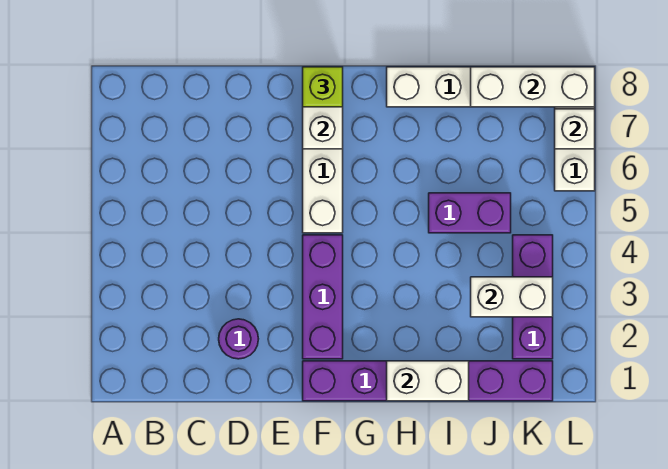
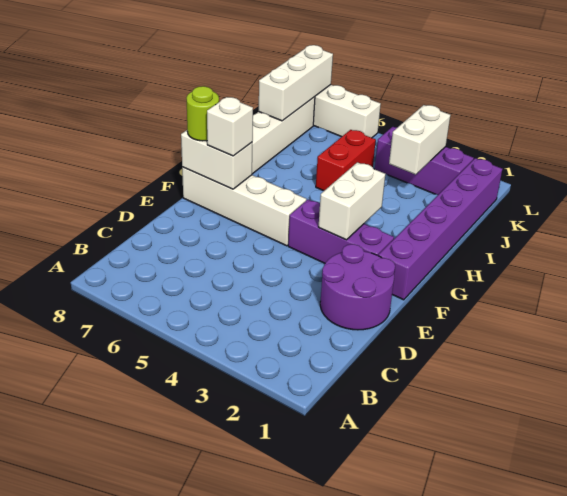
purple 1x1 round brick [219,319,258,359] -> purple 2x2 round brick [320,244,395,330]
lime 1x1 brick [303,67,343,107] -> lime 1x1 round brick [186,86,219,141]
white 1x2 brick [387,361,469,401] -> white 1x2 brick moved to [319,162,385,240]
purple 1x2 brick [429,193,511,233] -> red 1x2 brick [316,130,376,191]
white 1x1 brick [555,109,595,149] -> white 1x1 brick moved to [207,97,253,156]

